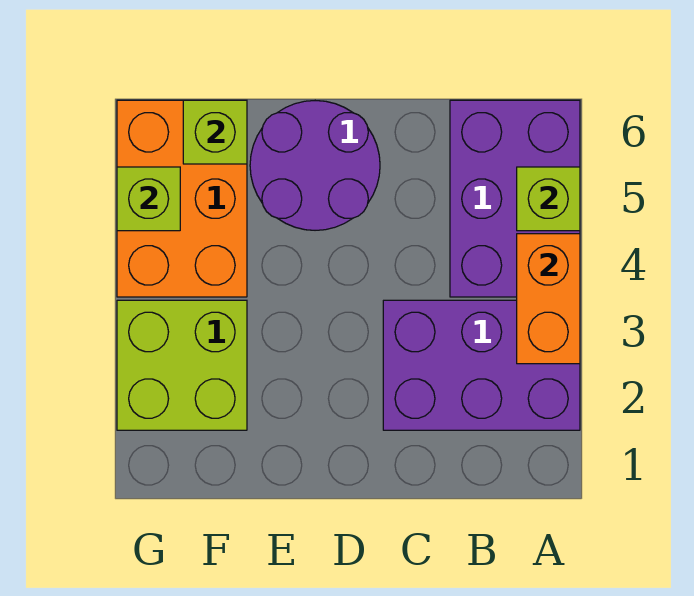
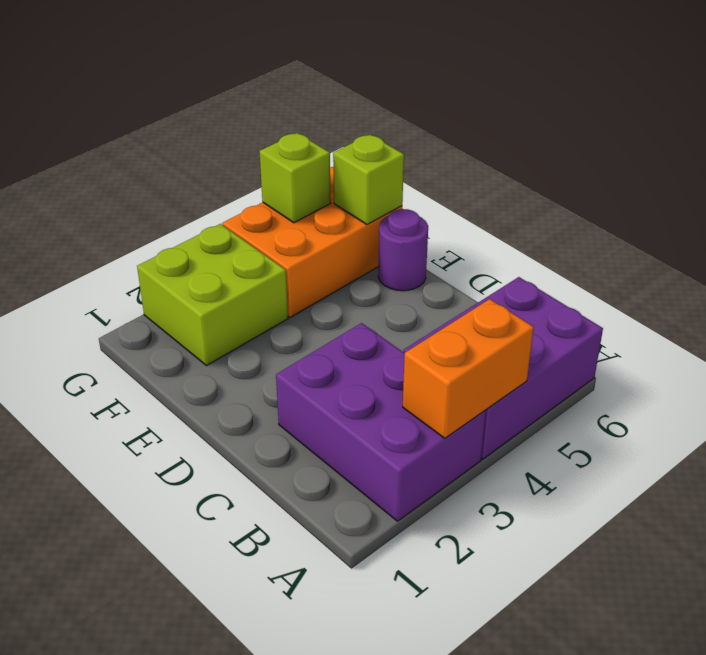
lime 1x1 brick [517,167,580,231] -> none
purple 2x2 round brick [250,101,380,230] -> purple 1x1 round brick [378,209,428,291]

